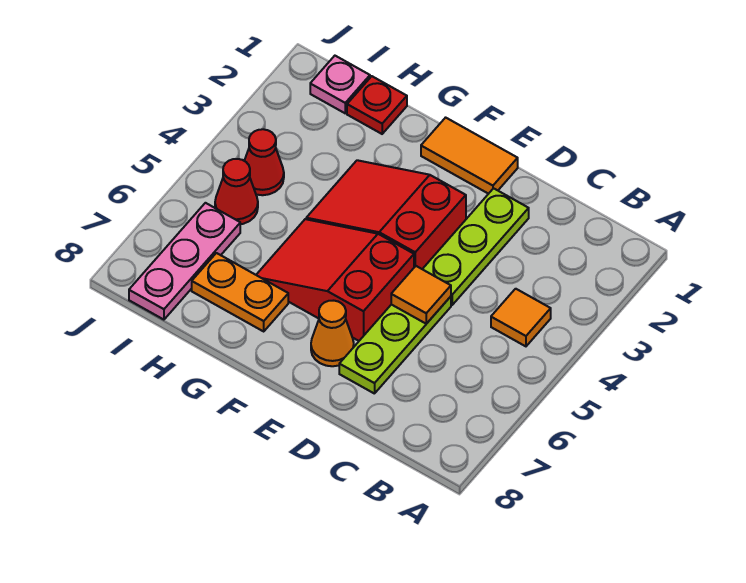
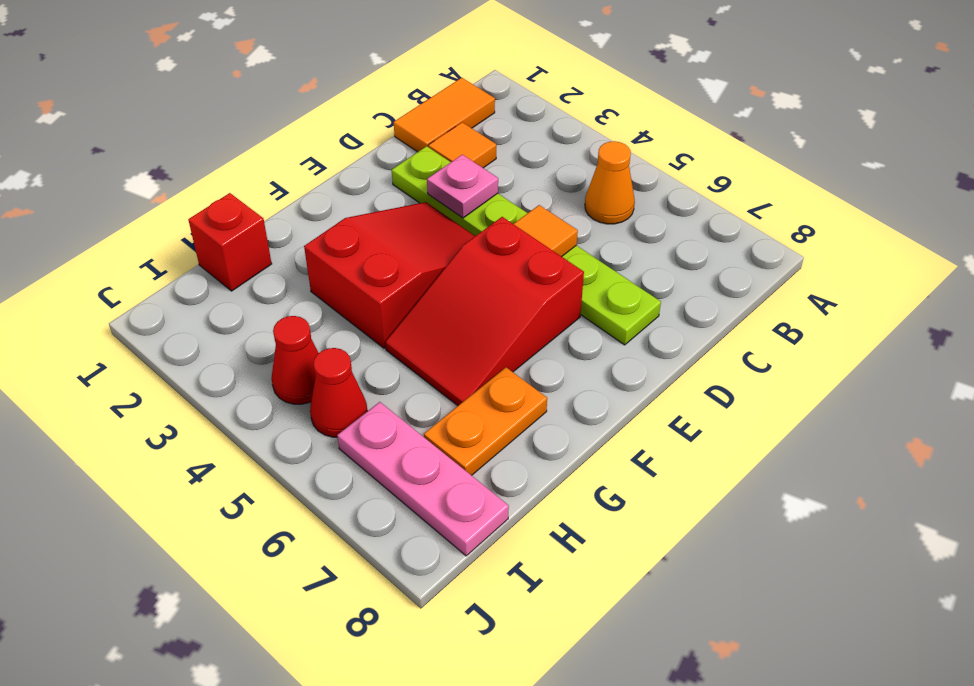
orange 1x1 tile [491,289,551,346] -> orange 1x1 tile moved to [428,122,496,168]
orange 1x2 tile [421,118,518,194] -> orange 1x2 tile moved to [394,78,495,152]
red 2x3 slope [306,160,466,269] -> red 2x3 slope turned to [304,202,475,348]
orange 1x1 cone [311,301,354,366] -> orange 1x1 cone moved to [585,141,635,224]
red 1x1 plate [347,76,407,134] -> red 1x1 brick [188,193,272,291]
pink 1x1 plate [310,56,370,113] -> pink 1x1 plate moved to [427,155,498,218]

